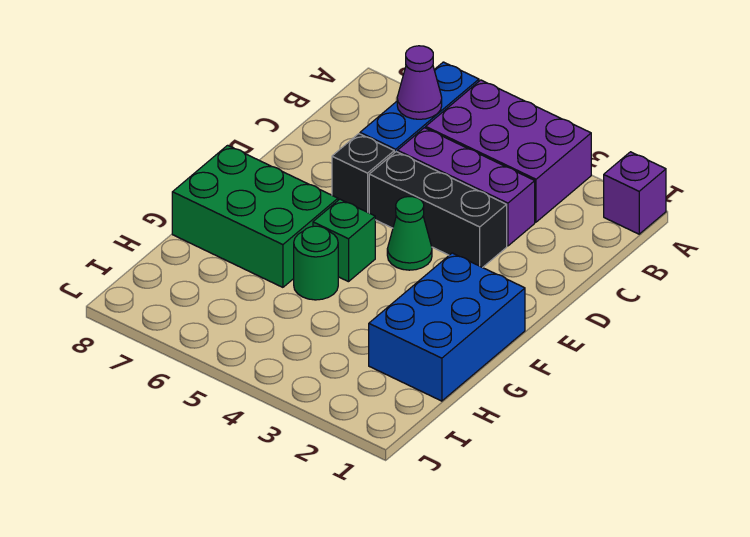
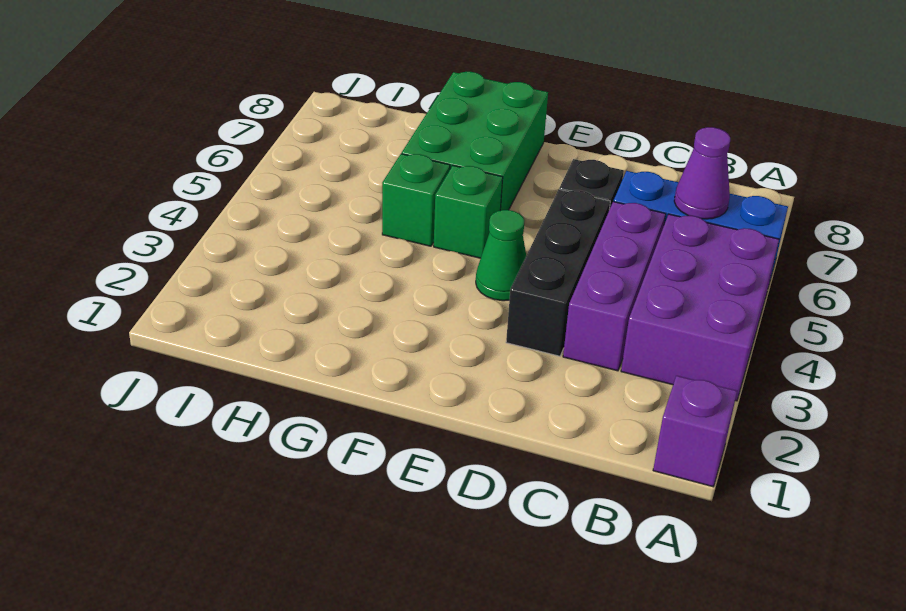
blue 2x3 brick [369,253,525,401] -> none
green 1x1 round brick [294,226,338,300] -> green 1x1 brick [382,154,450,246]

